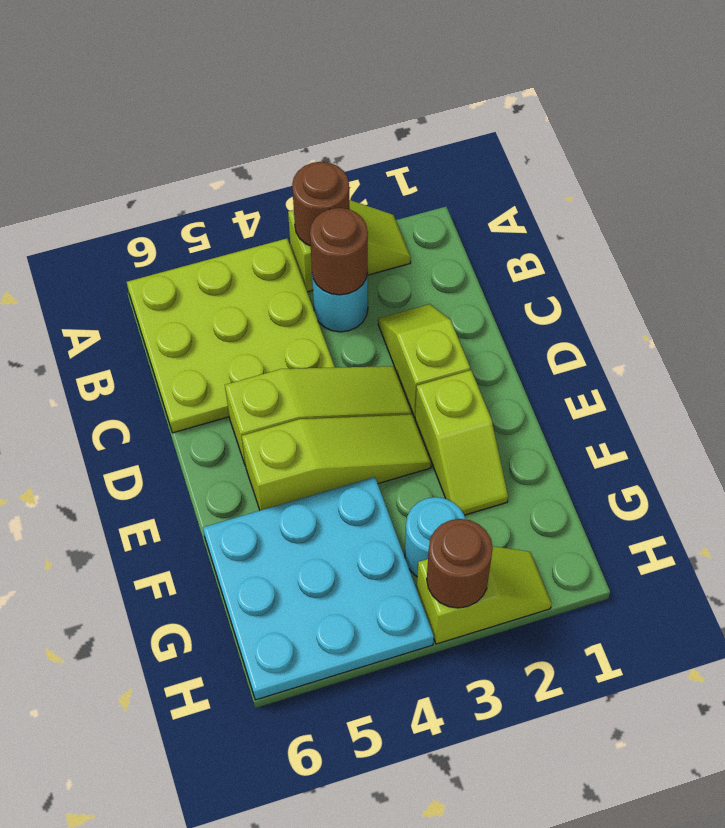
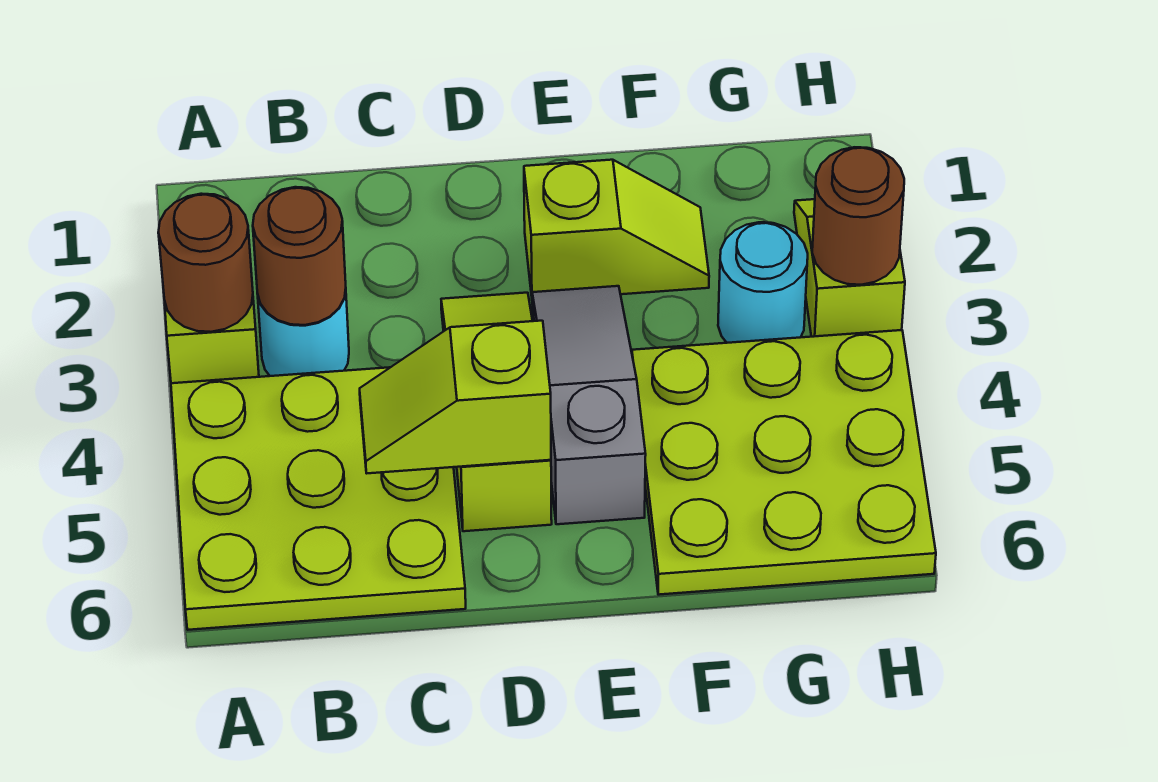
lime 1x2 slope [378,304,470,418] -> lime 1x2 slope moved to [360,321,551,473]
lime 1x3 slope [242,415,431,510] -> grey 1x3 slope [532,286,646,524]
cyan 3x3 plate [203,477,434,700] -> lime 3x3 plate [632,330,936,595]

